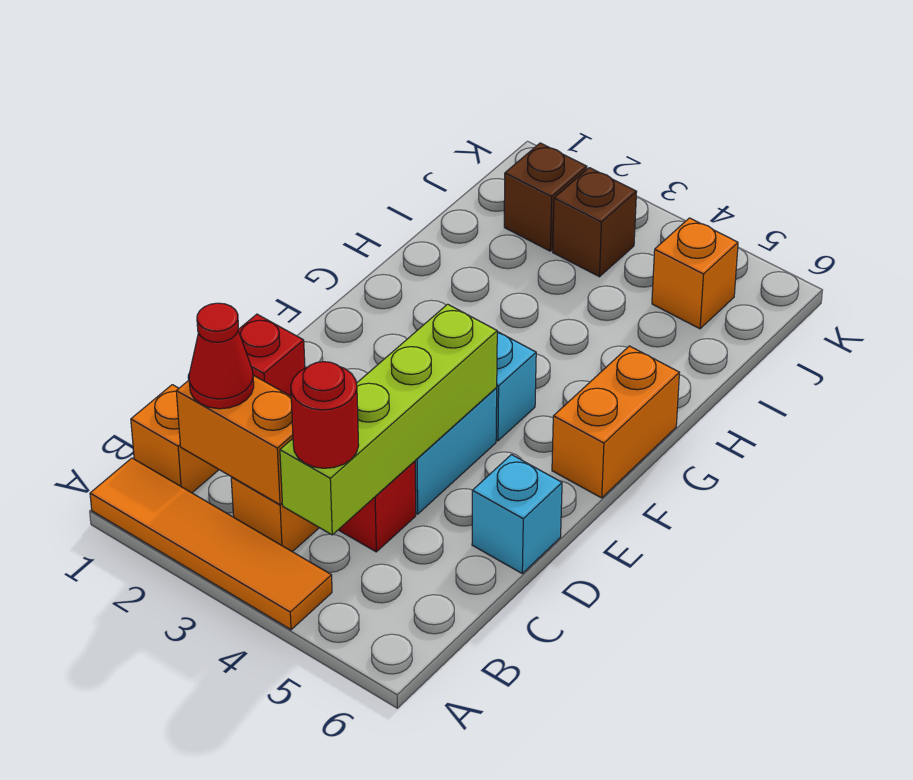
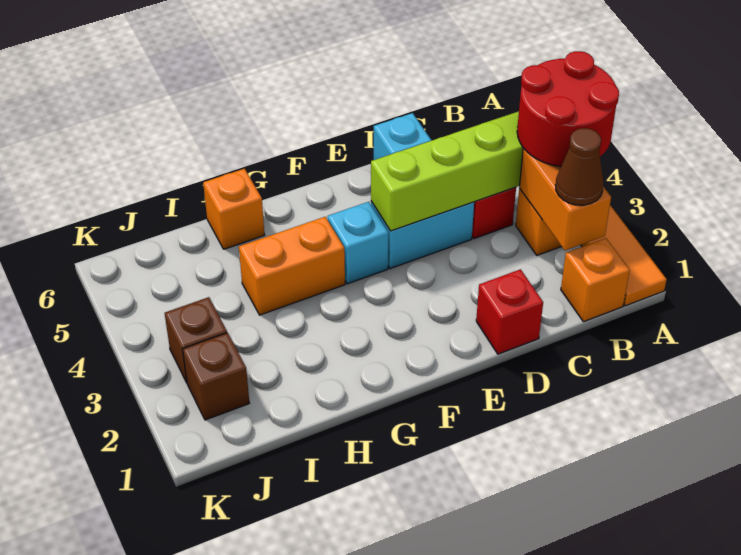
red 1x1 cone [189,303,254,409] -> brown 1x1 cone [556,128,604,205]
red 1x1 round brick [291,362,359,468] -> red 2x2 round brick [517,51,619,166]
orange 1x2 brick [552,346,679,498] -> orange 1x2 brick moved to [239,217,345,315]
orange 1x1 brick [652,218,738,329] -> orange 1x1 brick moved to [203,169,264,249]

